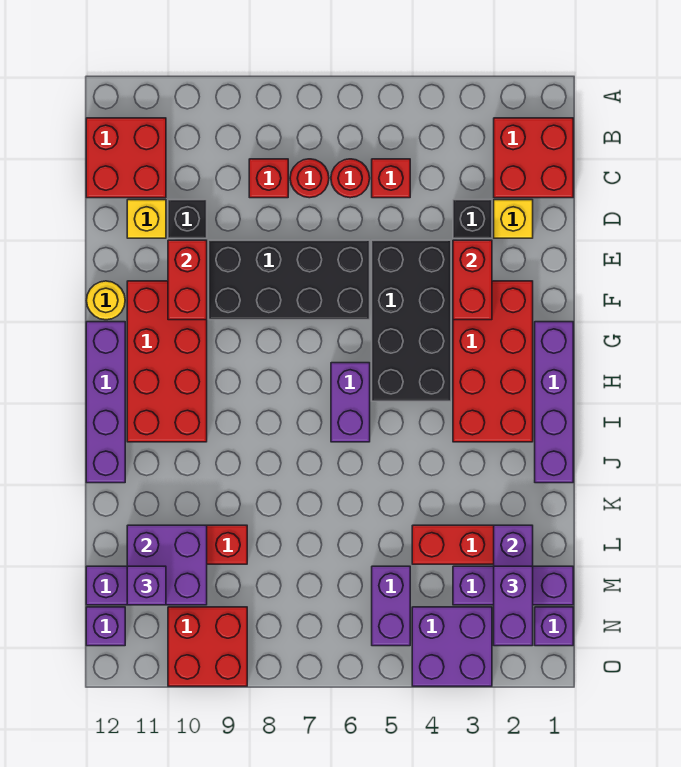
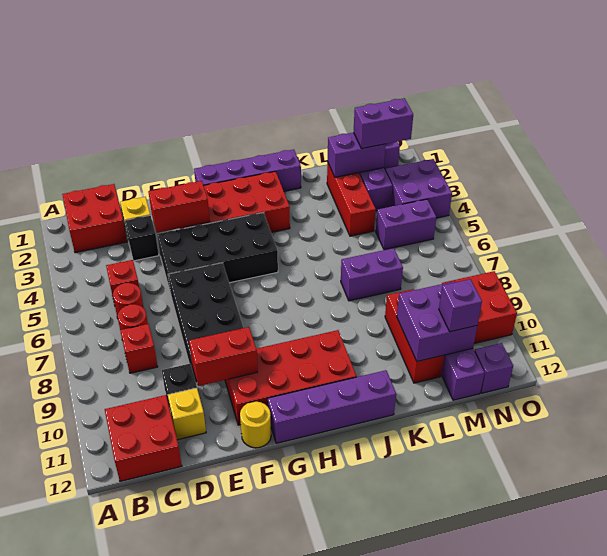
purple 1x2 brick [331,363,370,442] -> purple 1x2 brick moved to [341,248,403,301]

